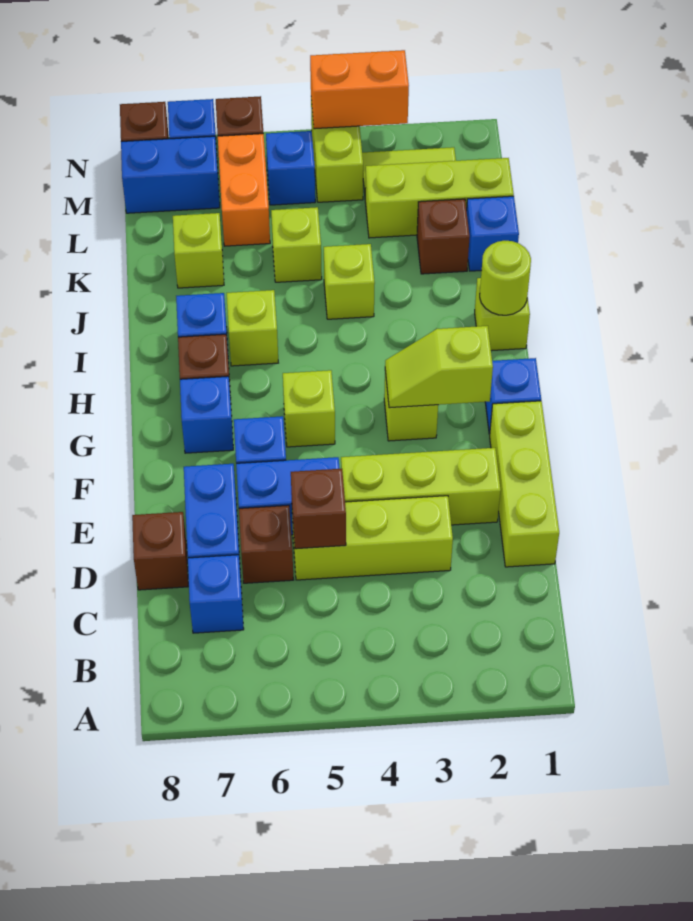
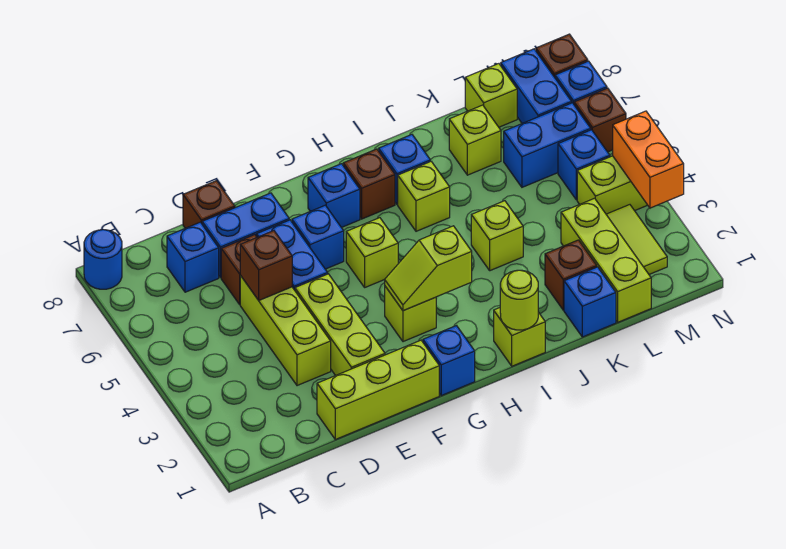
none -> blue 1x1 round brick [84,230,122,289]
lime 1x2 slope [385,326,493,408] -> lime 1x2 slope turned to [385,226,472,311]
lime 1x1 brick [271,207,322,282] -> lime 1x1 brick moved to [465,64,517,127]
orange 1x2 brick [218,134,270,246] -> blue 1x2 brick [504,103,591,187]

